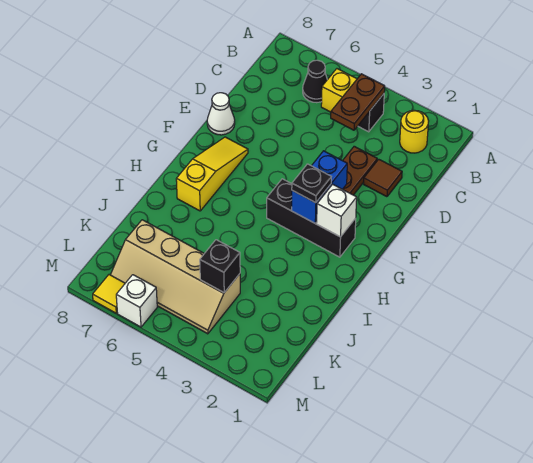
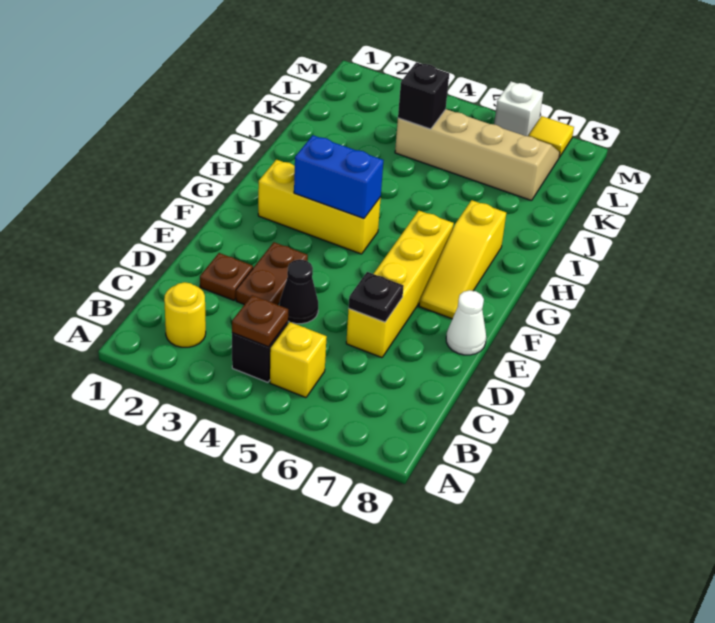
brown 1x2 plate [331,74,385,130] -> brown 1x1 plate [232,295,288,347]
black 1x1 cone [303,60,327,103] -> black 1x1 cone moved to [279,259,318,324]
brown 1x1 tile [364,159,402,197] -> brown 1x1 plate [200,253,253,300]
none -> yellow 1x4 brick [346,211,454,358]
blue 1x2 brick [292,151,347,223] -> blue 1x2 brick turned to [294,135,384,219]
black 1x3 brick [267,179,356,257] -> yellow 1x3 brick [258,160,381,254]
white 1x1 brick [317,184,357,237] -> none
black 1x1 plate [292,164,331,203] -> black 1x1 plate moved to [349,272,404,322]

